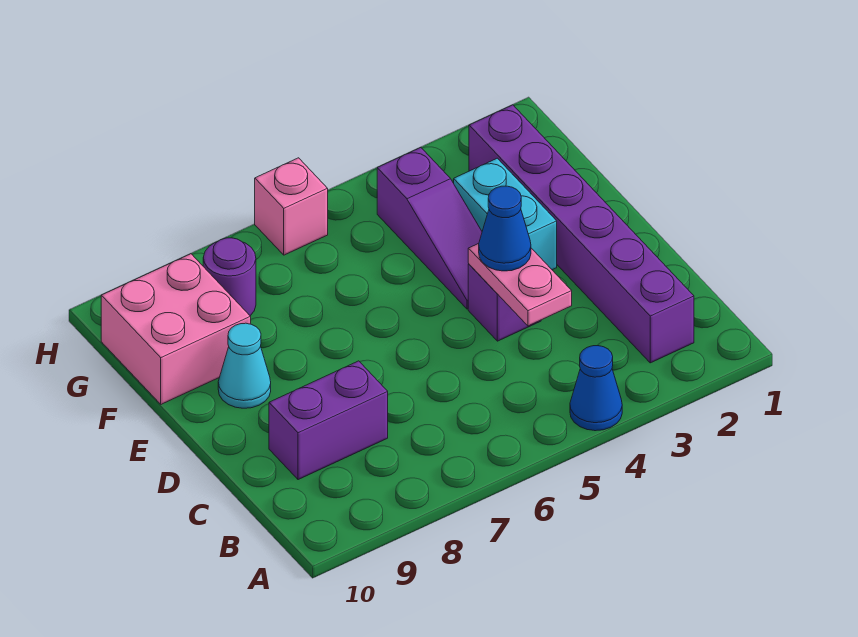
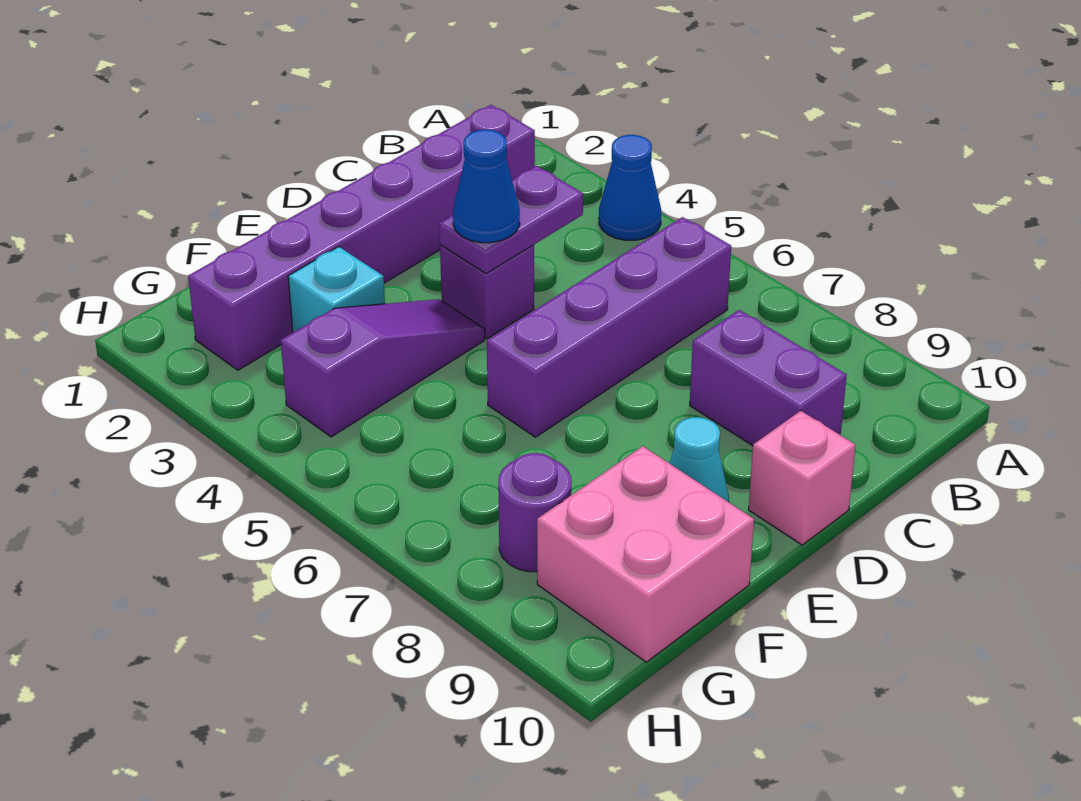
none -> purple 1x4 brick [487,217,731,437]
pink 1x2 plate [468,244,572,326] -> purple 1x2 plate [439,166,583,274]
cyan 1x2 brick [454,158,557,270] -> cyan 1x1 brick [288,247,385,332]
pink 1x1 brick [255,158,328,255] -> pink 1x1 brick moved to [749,411,856,545]

